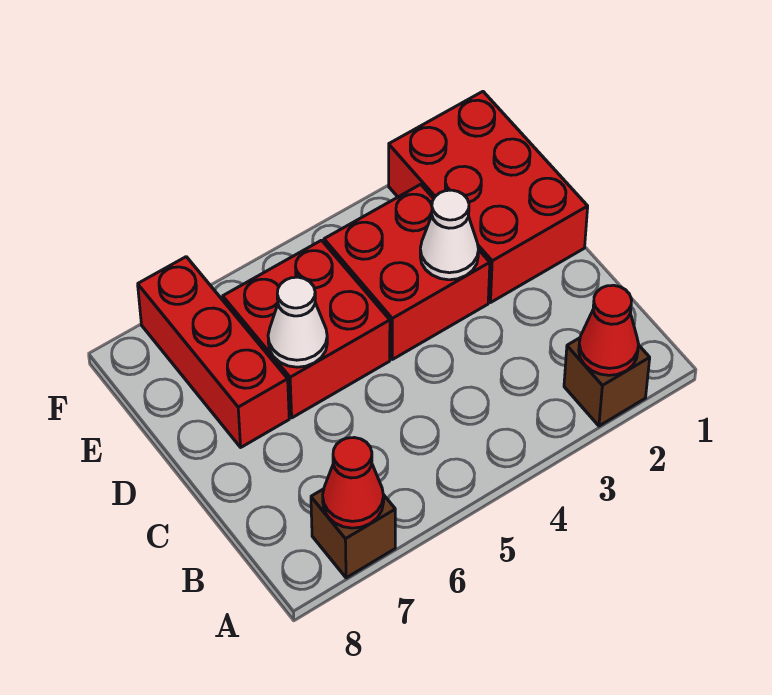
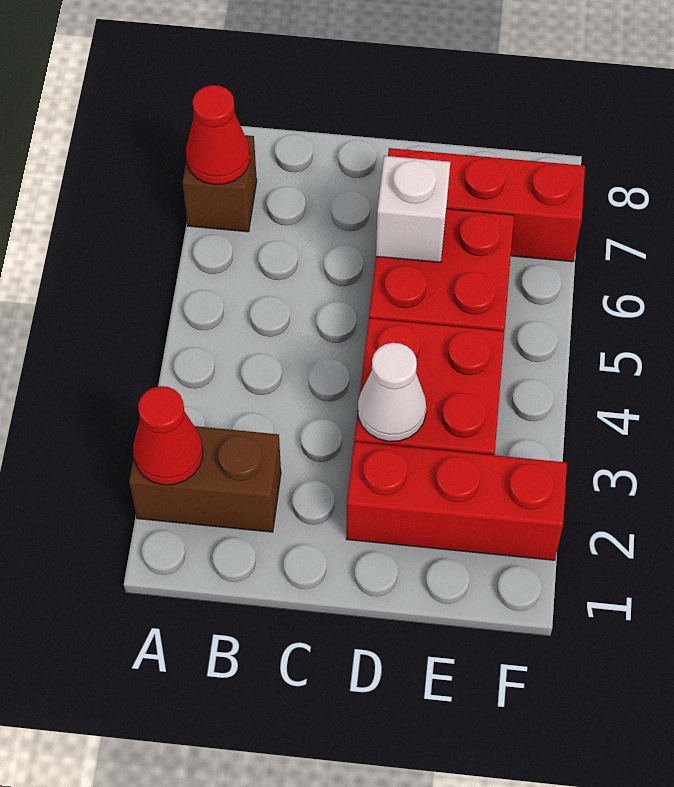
brown 1x1 brick [564,338,650,426] -> brown 1x2 brick [129,426,281,532]
red 2x3 brick [389,92,588,302] -> red 1x3 brick [346,442,567,560]
white 1x1 cone [268,277,327,367] -> white 1x1 brick [376,156,450,263]

